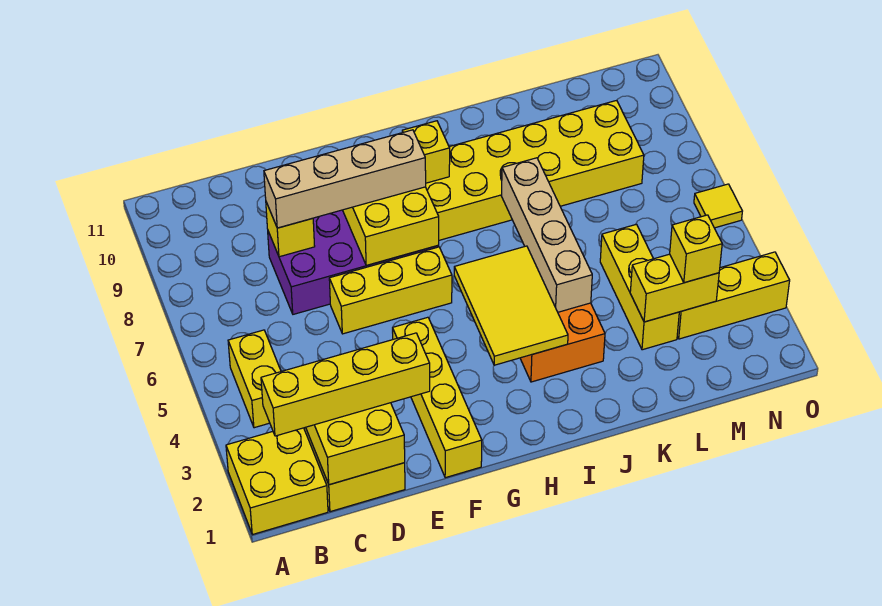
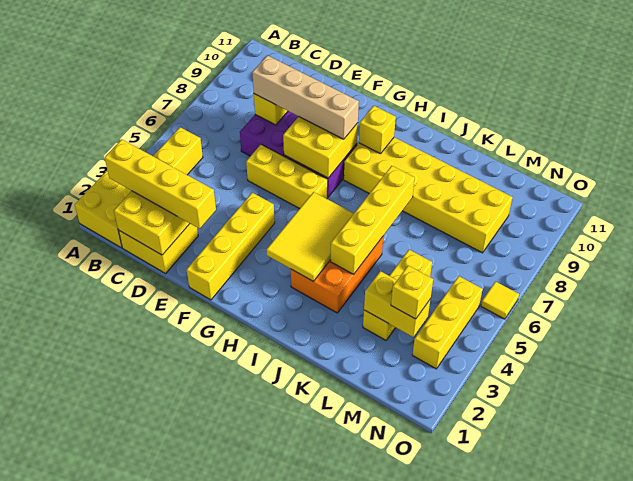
tan 1x4 brick [502,158,592,312] -> yellow 1x4 brick [331,166,415,274]
yellow 1x3 brick [677,252,790,339] -> yellow 1x3 brick turned to [412,276,483,369]

